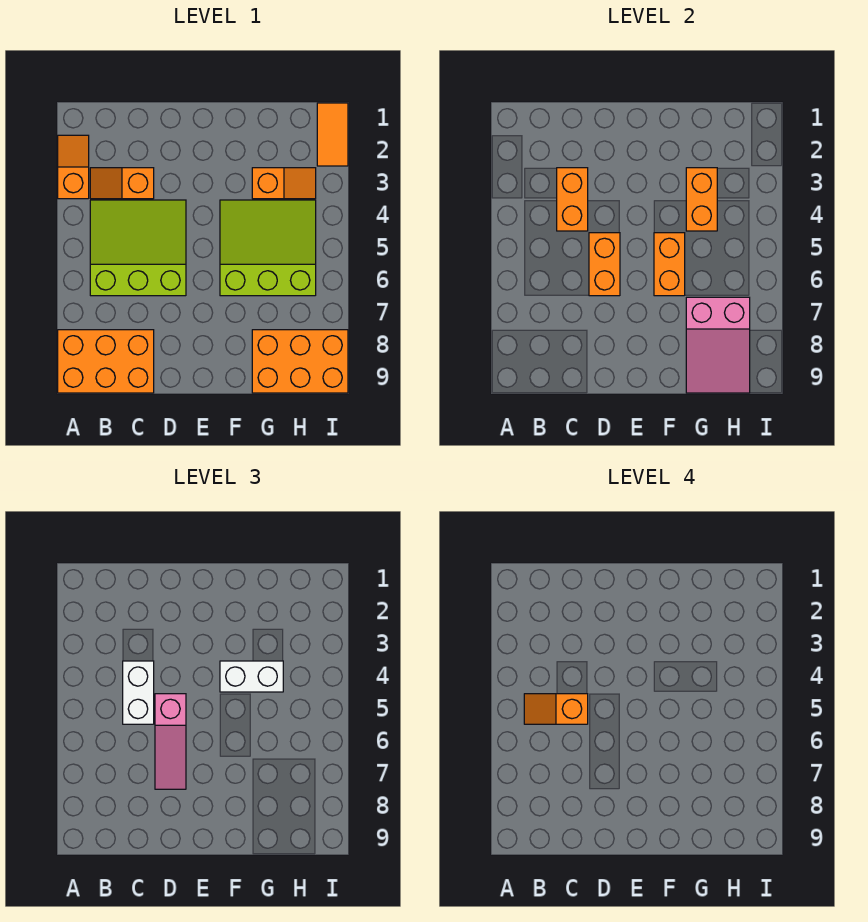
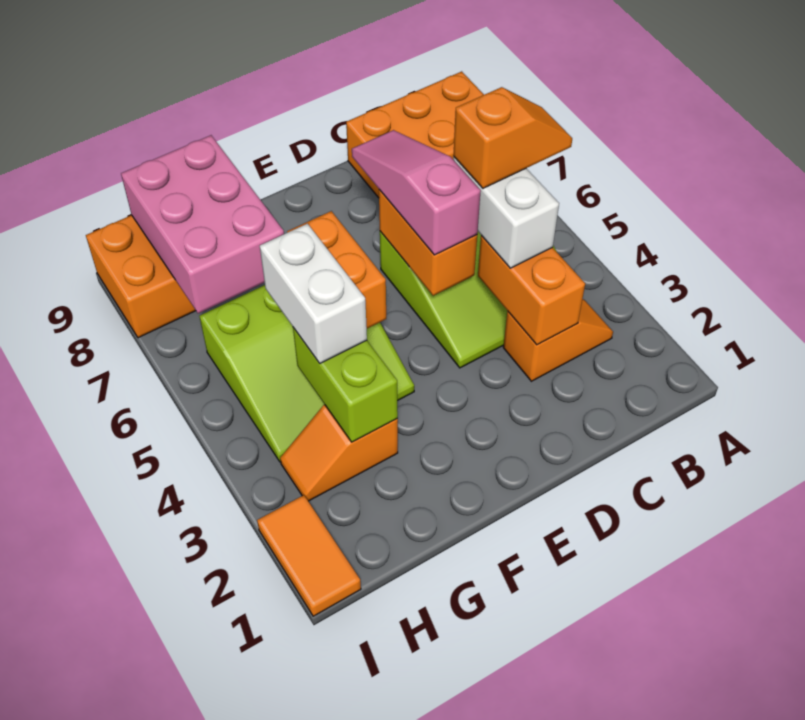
orange 1x2 slope [58,135,89,199] -> none
white 1x2 brick [220,661,283,692] -> white 1x2 brick turned to [260,224,367,363]
orange 1x2 brick [686,168,717,231] -> lime 1x2 brick [293,328,398,442]
pink 2x3 slope [686,297,750,393] -> pink 2x3 brick [121,135,284,313]

